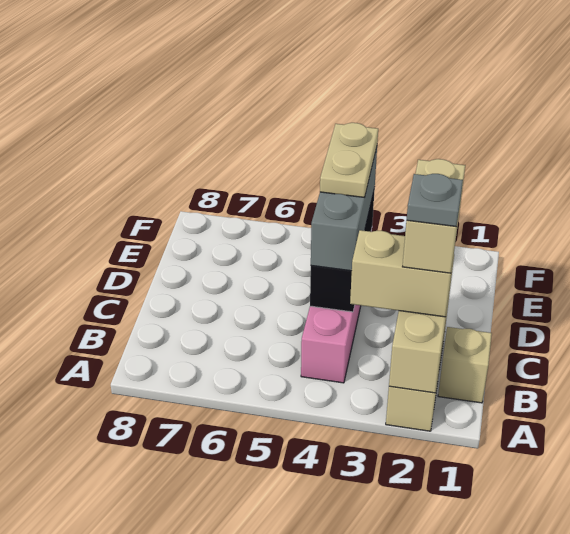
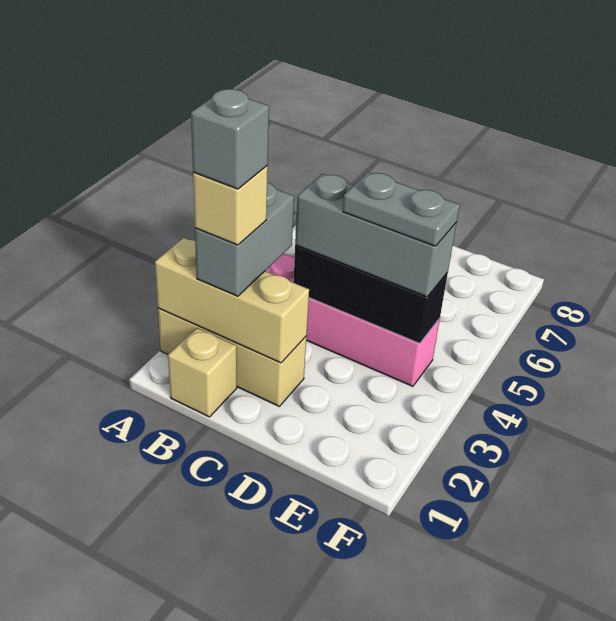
tan 1x2 brick [350,230,454,317] -> grey 1x2 brick [195,183,294,296]
tan 1x2 brick [403,159,465,273] -> tan 1x1 brick [193,166,268,245]
grey 1x1 plate [407,174,463,227] -> grey 1x1 brick [191,89,269,189]
tan 1x2 plate [320,123,378,198] -> grey 1x2 plate [343,172,460,246]

